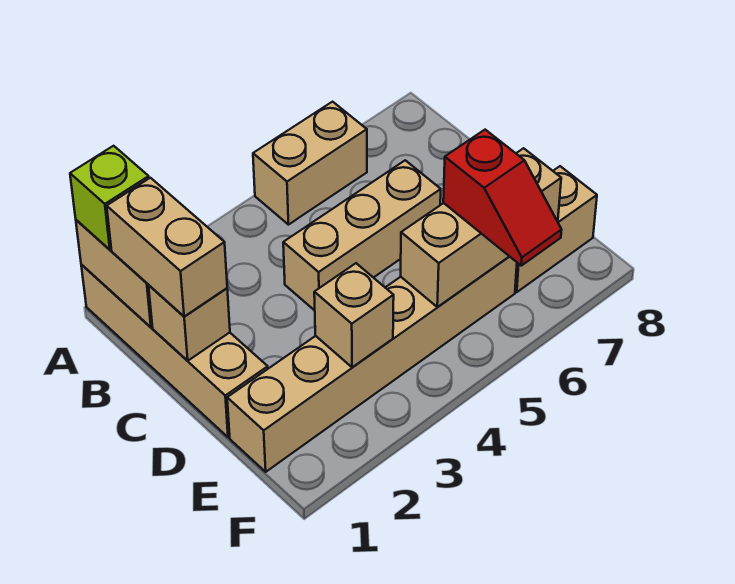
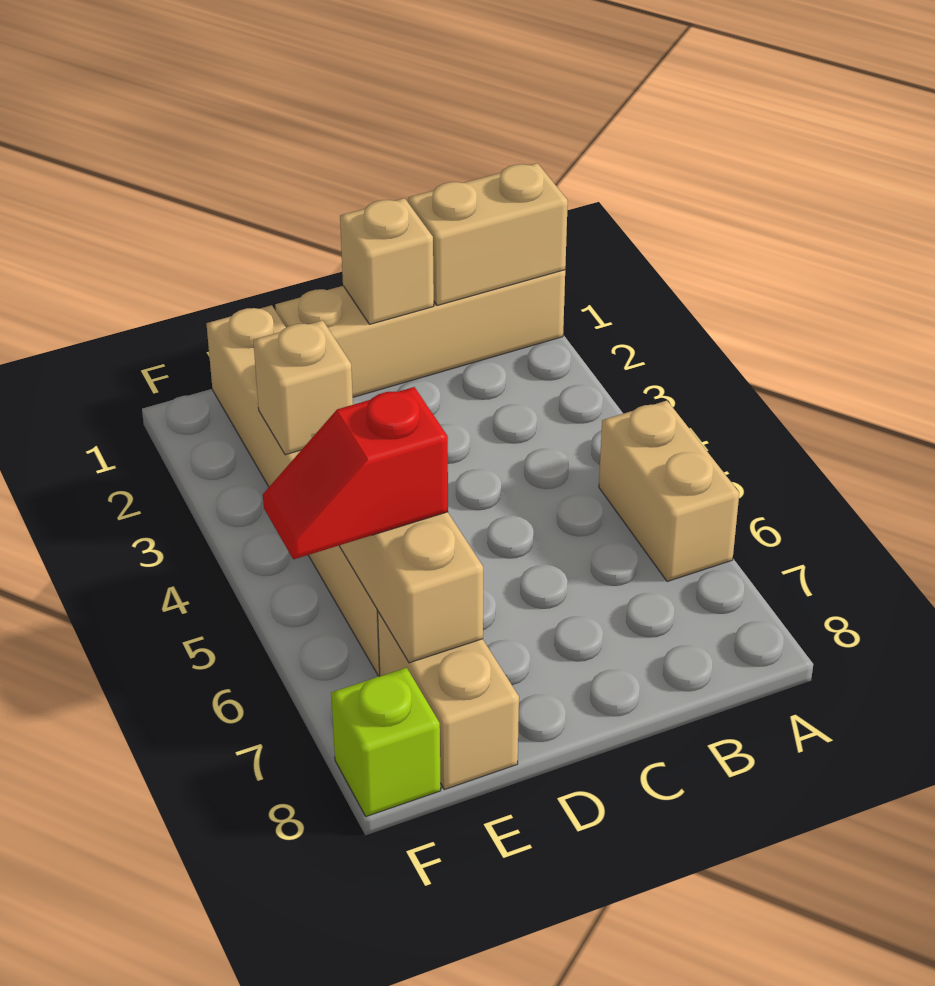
lime 1x1 brick [70,146,149,250] -> lime 1x1 brick moved to [331,668,441,817]
tan 1x2 brick [107,178,227,317] -> none
tan 1x3 brick [283,160,441,311] -> none

